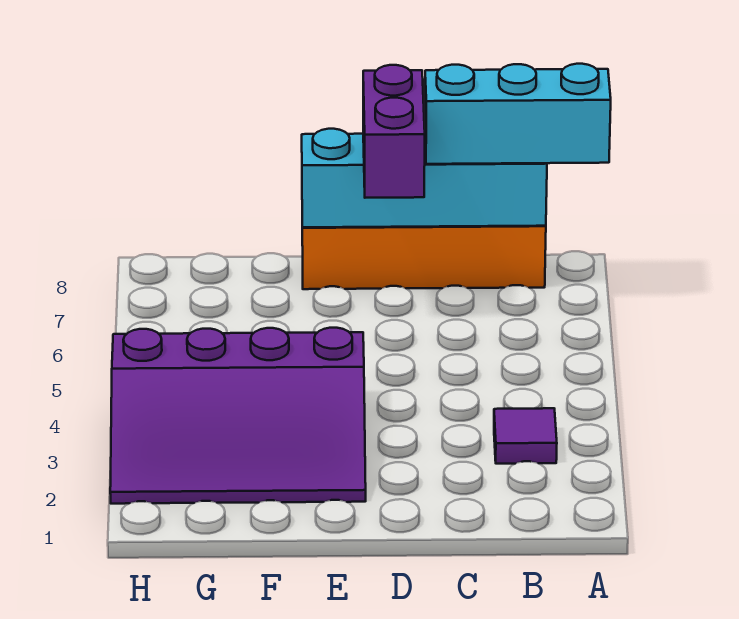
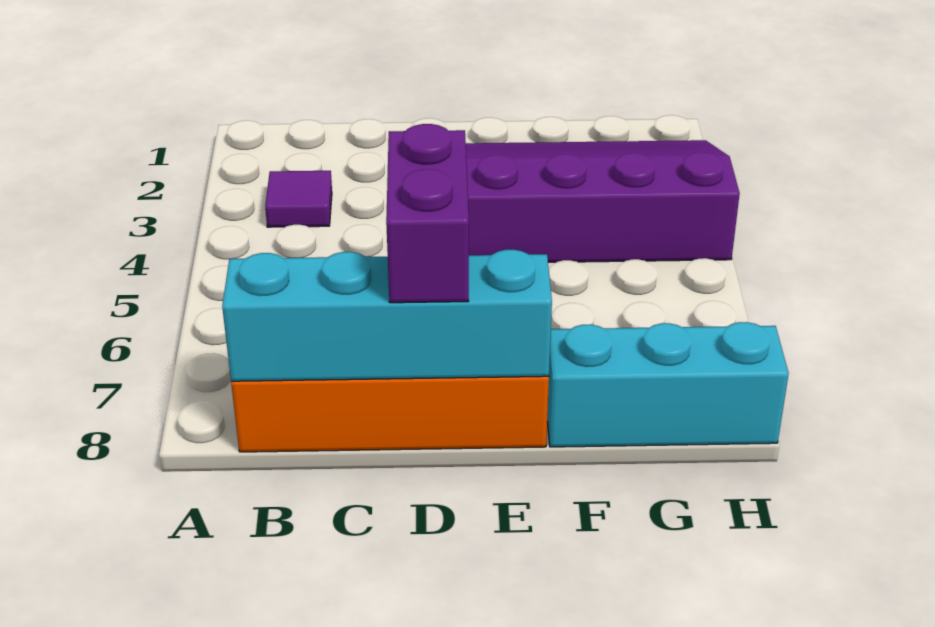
cyan 1x3 brick [425,64,611,164] -> cyan 1x3 brick moved to [547,322,789,447]

